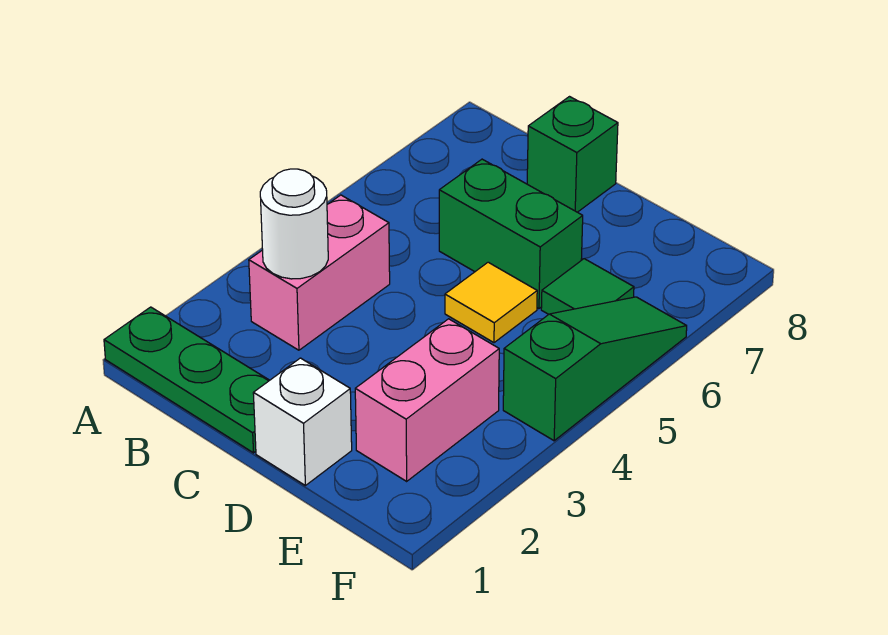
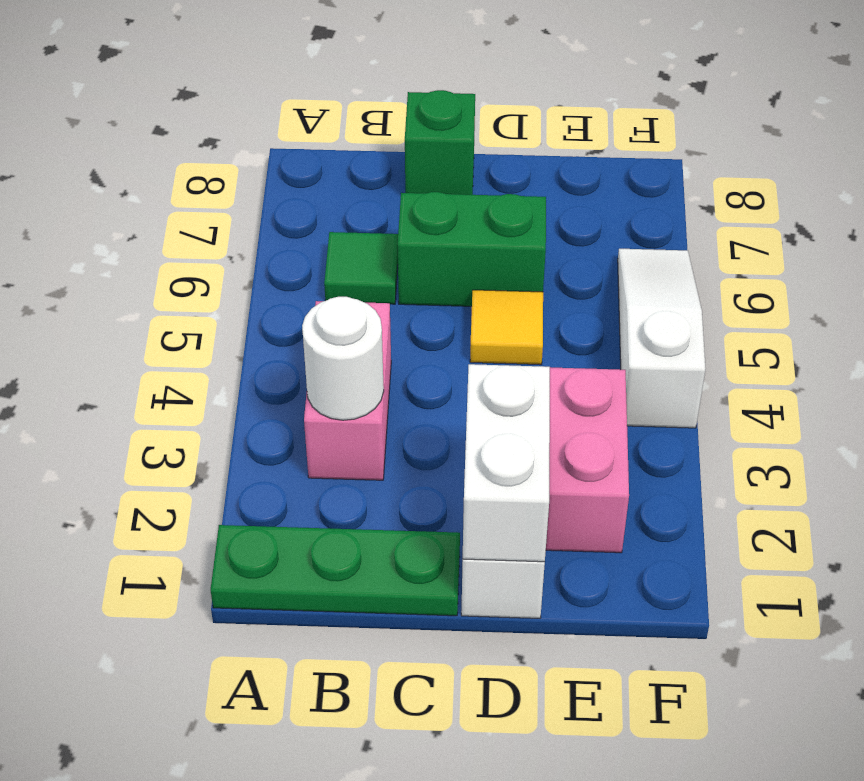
none -> white 1x2 brick [463,364,550,562]
green 1x1 tile [541,259,634,314] -> green 1x1 tile moved to [324,232,398,304]
green 1x3 slope [503,297,687,441] -> white 1x3 slope [618,249,706,428]

